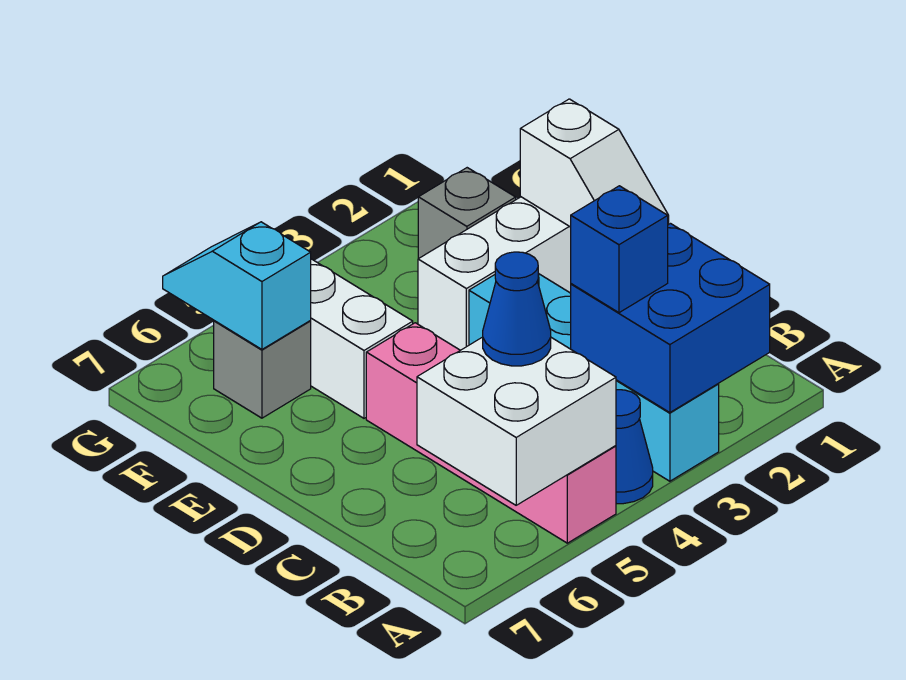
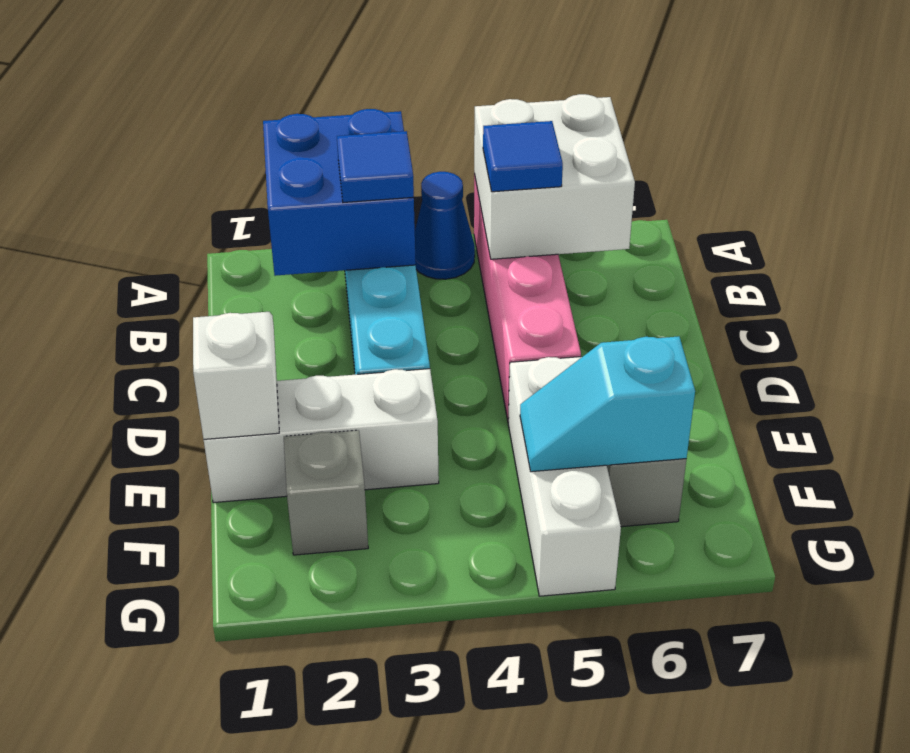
blue 1x1 brick [571,186,668,313] -> blue 1x1 tile [337,131,414,202]
blue 1x1 cone [483,252,551,366] -> blue 1x1 tile [483,121,563,192]
cyan 1x2 slope [163,222,311,349] -> cyan 1x2 slope turned to [520,336,695,472]

